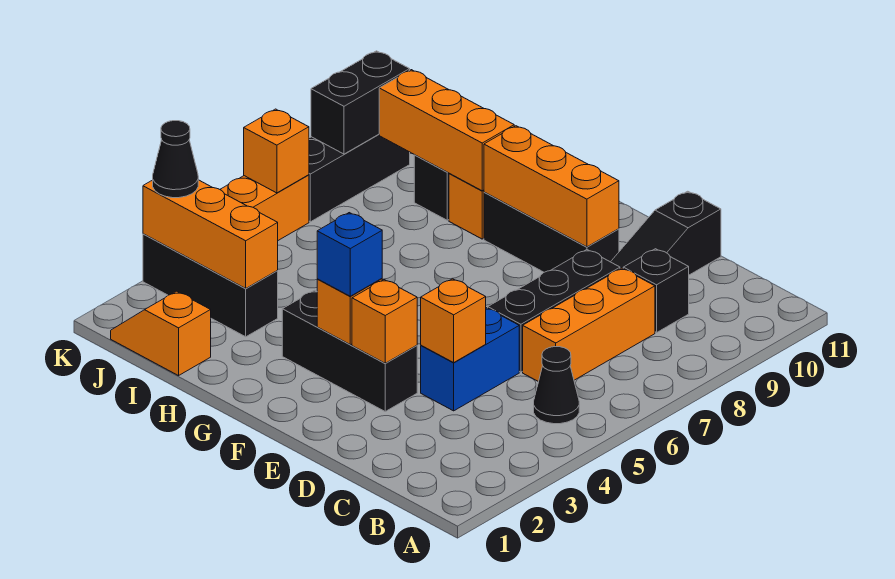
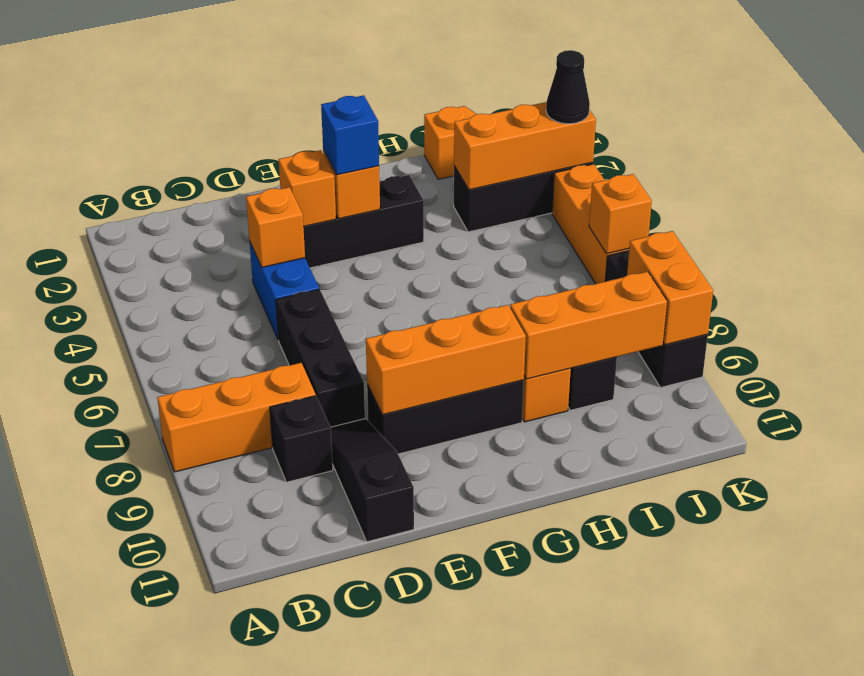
black 1x1 cone [534,347,579,424] -> none
orange 1x3 brick [523,268,655,382] -> orange 1x3 brick turned to [157,363,316,472]
black 1x2 brick [311,51,410,154] -> orange 1x2 brick [627,231,713,345]

